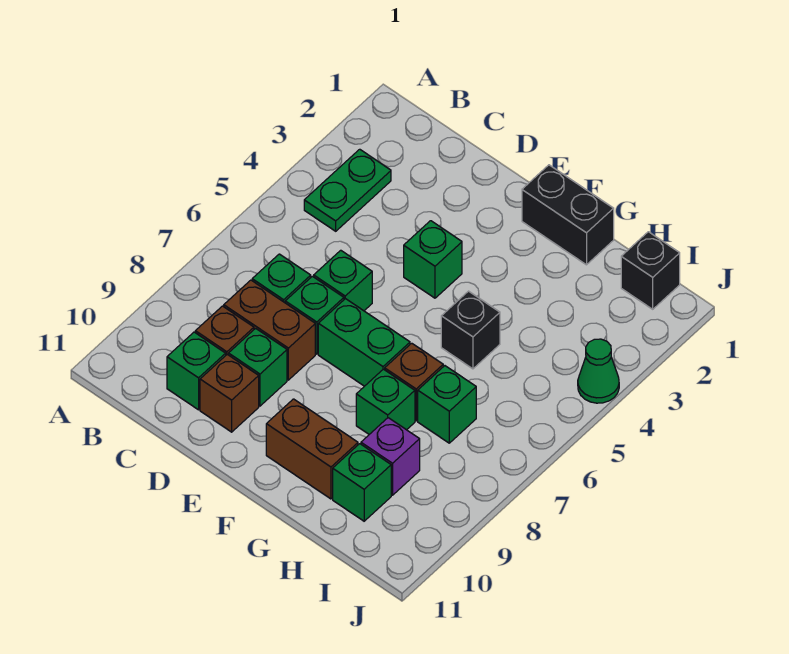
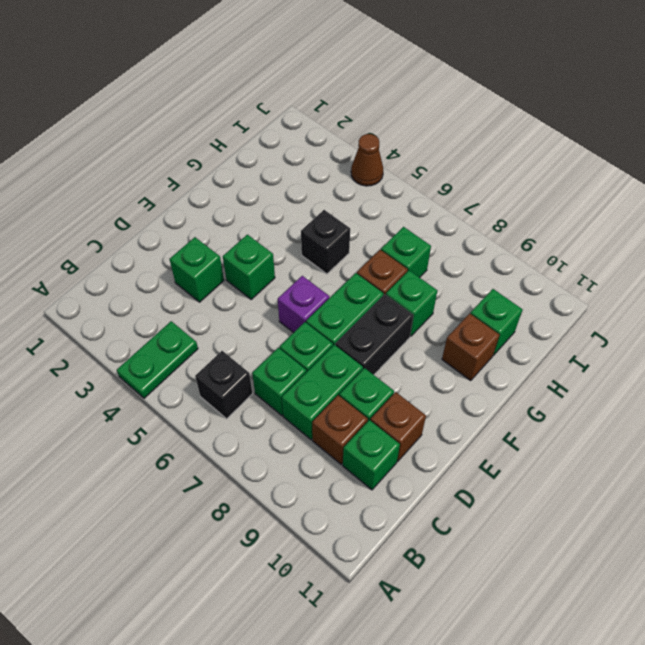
green 1x2 plate [304,149,391,231] -> green 1x2 plate turned to [117,321,198,398]
brown 1x2 brick [224,280,315,380] -> green 1x2 brick [282,345,363,440]
green 1x1 brick [314,250,372,311] -> green 1x1 brick moved to [170,237,224,302]
black 1x2 brick [522,165,614,265] -> black 1x2 brick moved to [336,295,413,375]
brown 1x2 brick [266,399,358,499] -> brown 1x1 brick [442,314,499,381]
purple 1x1 brick [361,418,420,495] -> purple 1x1 brick moved to [278,276,329,333]
black 1x1 brick [621,232,680,309] -> black 1x1 brick moved to [195,351,252,419]
green 1x1 cone [578,339,619,403] -> brown 1x1 cone [351,134,383,186]

